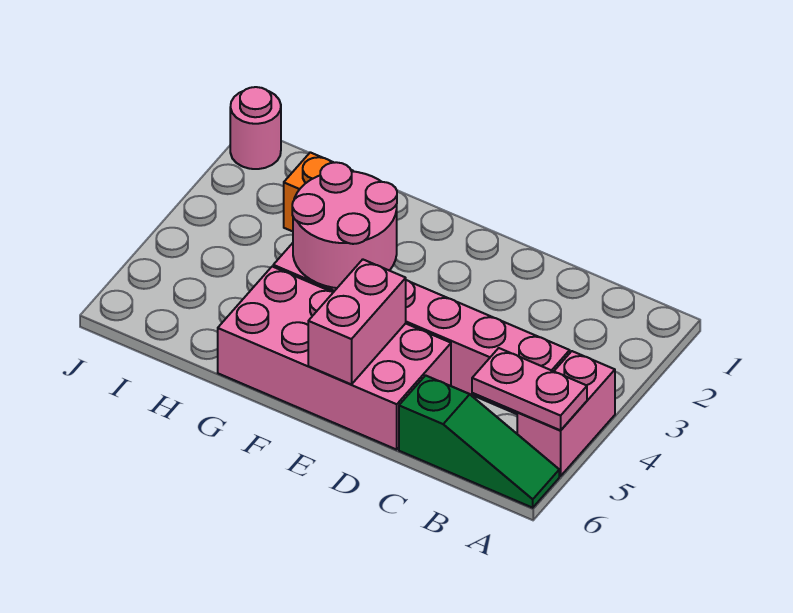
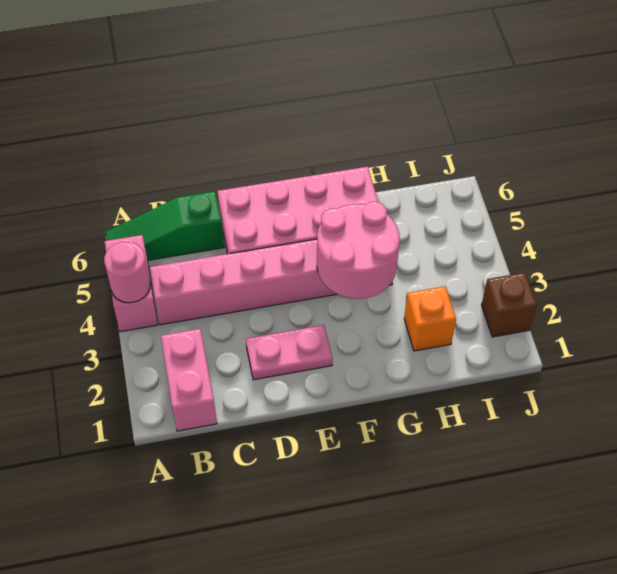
pink 1x2 plate [472,348,587,430] -> pink 1x2 plate moved to [246,325,332,380]
pink 1x2 brick [308,259,406,384] -> pink 1x2 brick moved to [161,329,217,431]
pink 1x1 round brick [230,87,281,169] -> pink 1x1 round brick moved to [104,242,150,303]
none -> brown 1x1 brick [482,273,536,337]

